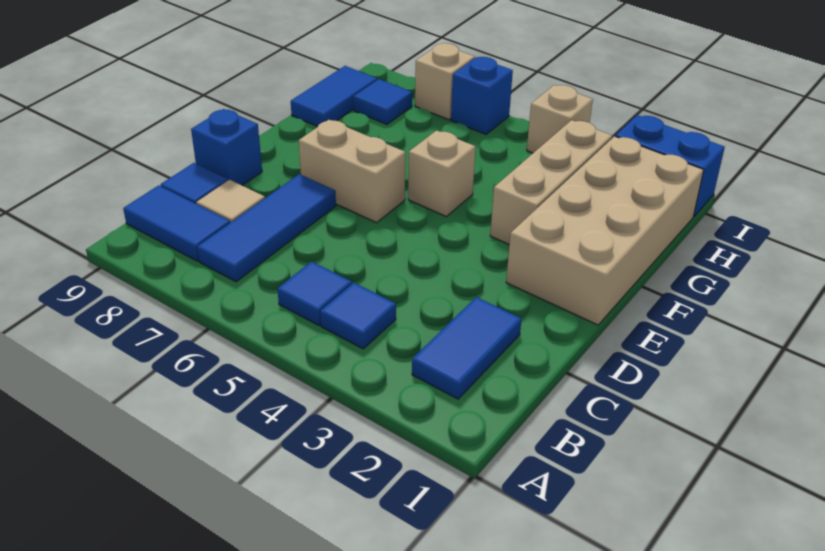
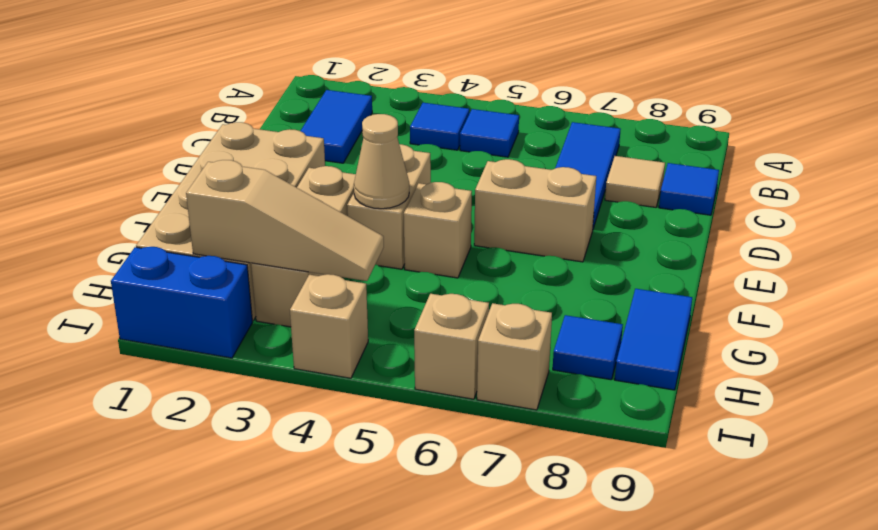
blue 1x2 tile [123,185,230,261] -> none
blue 1x1 brick [191,109,262,185] -> none
none -> tan 1x2 brick [347,144,431,269]
none -> tan 1x1 cone [354,114,409,209]
none -> tan 1x3 slope [186,160,384,281]
blue 1x1 brick [451,57,513,134] -> tan 1x1 brick [414,294,489,399]

